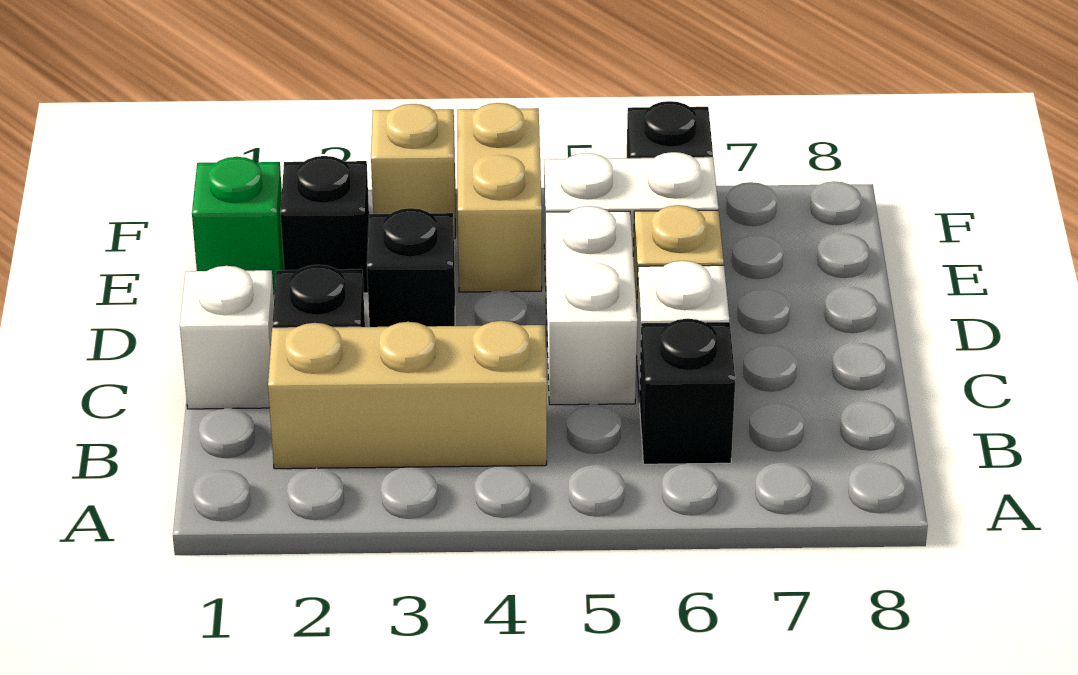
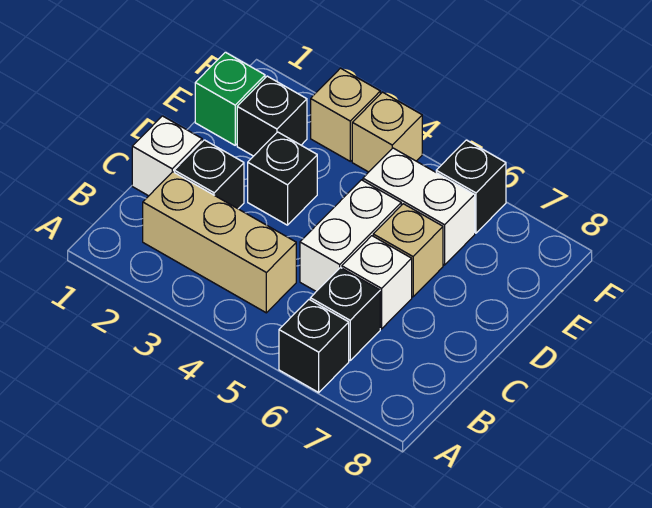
none -> black 1x1 brick [279,300,349,392]
tan 1x2 brick [458,103,542,292] -> tan 1x1 brick [352,92,422,172]

